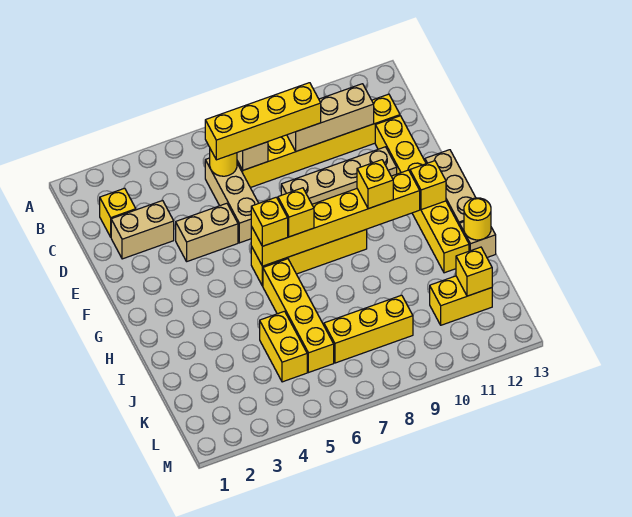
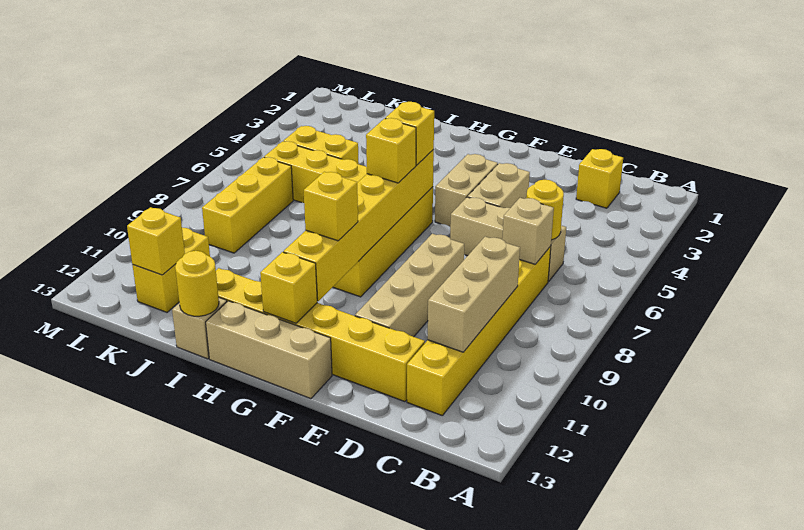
yellow 1x4 brick [205,83,321,160] -> none
tan 1x2 brick [111,201,174,259] -> tan 1x2 brick moved to [435,154,498,226]

